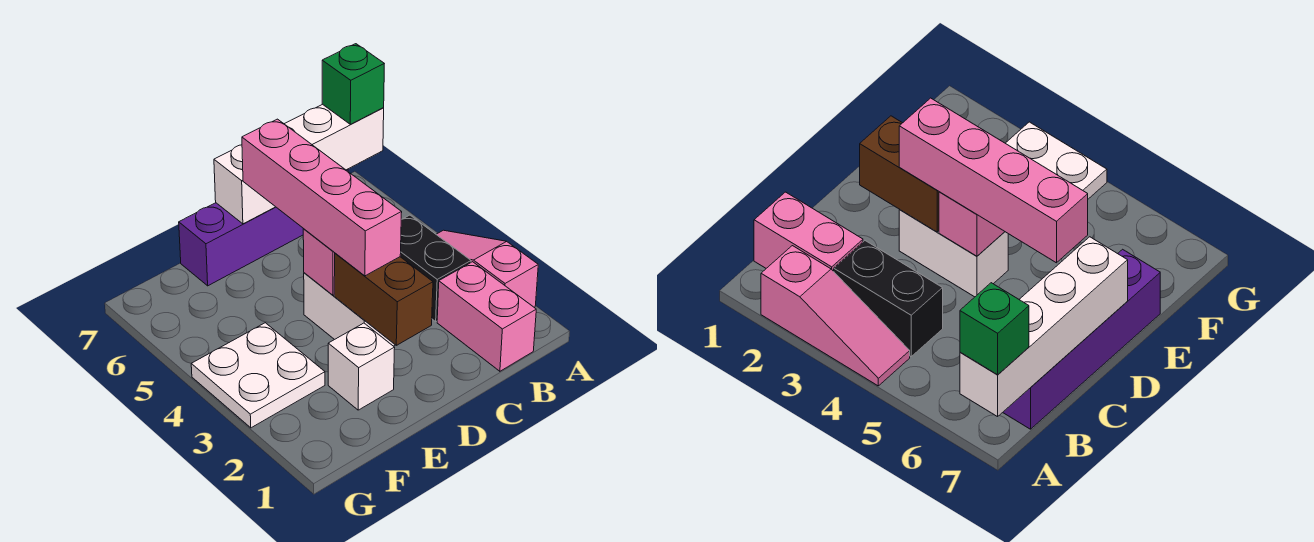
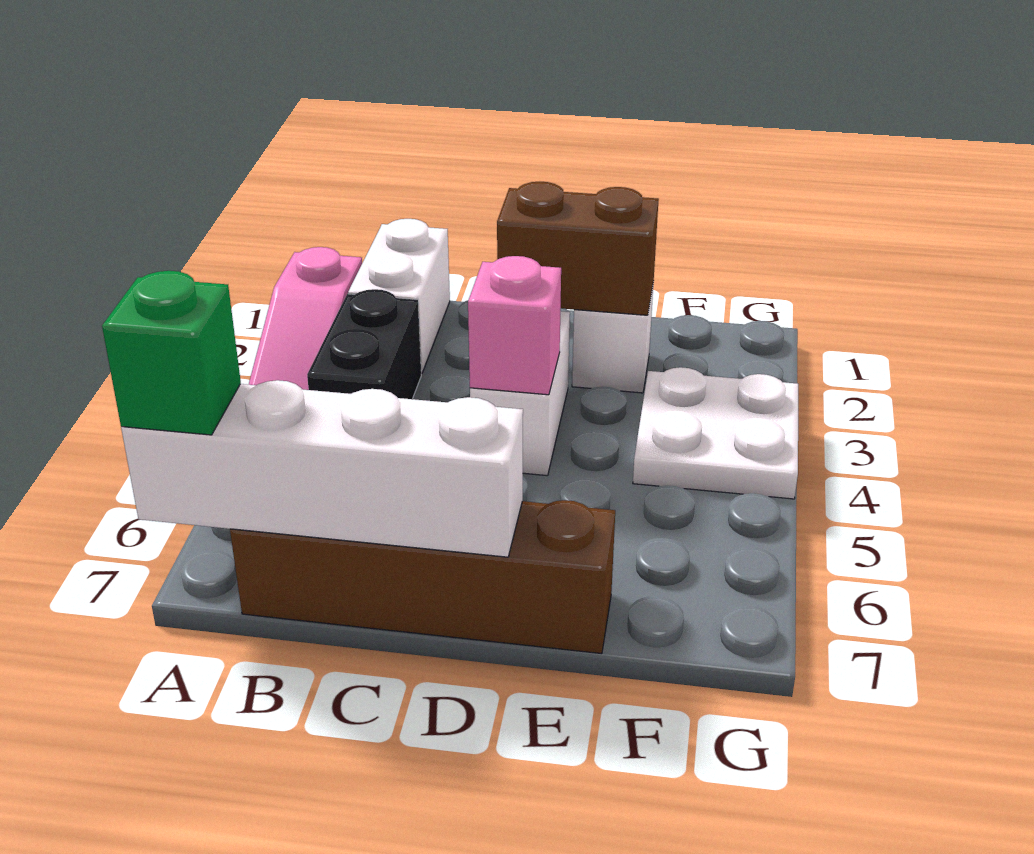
pink 1x2 brick [437,262,536,371] -> white 1x2 brick [348,219,450,374]
purple 1x4 brick [179,169,348,286] -> brown 1x4 brick [230,500,615,654]
brown 1x2 brick [334,253,433,345] -> brown 1x2 brick turned to [497,182,659,315]
pink 1x4 brick [242,119,402,276] -> none

